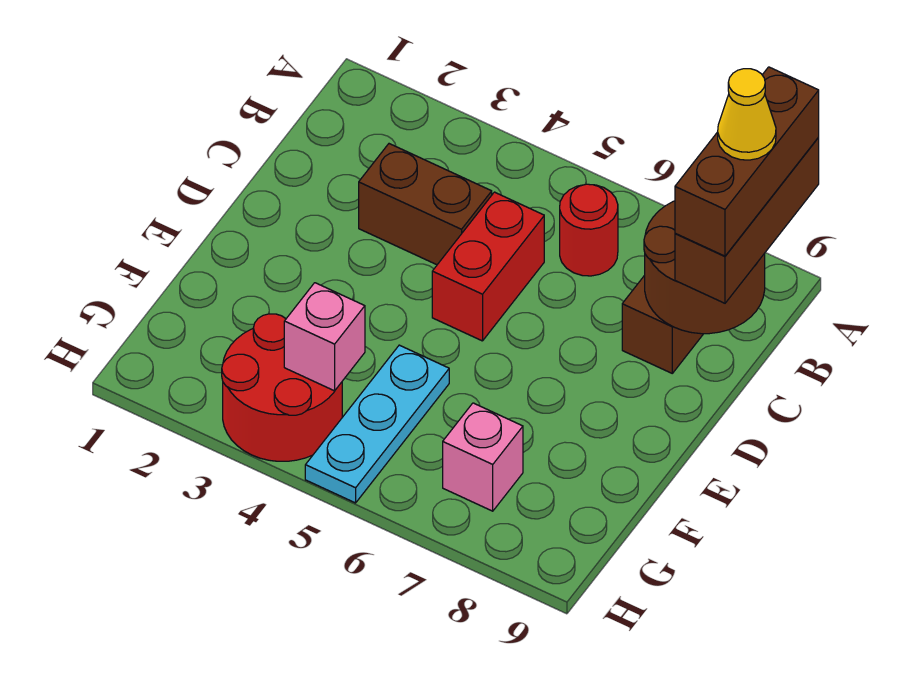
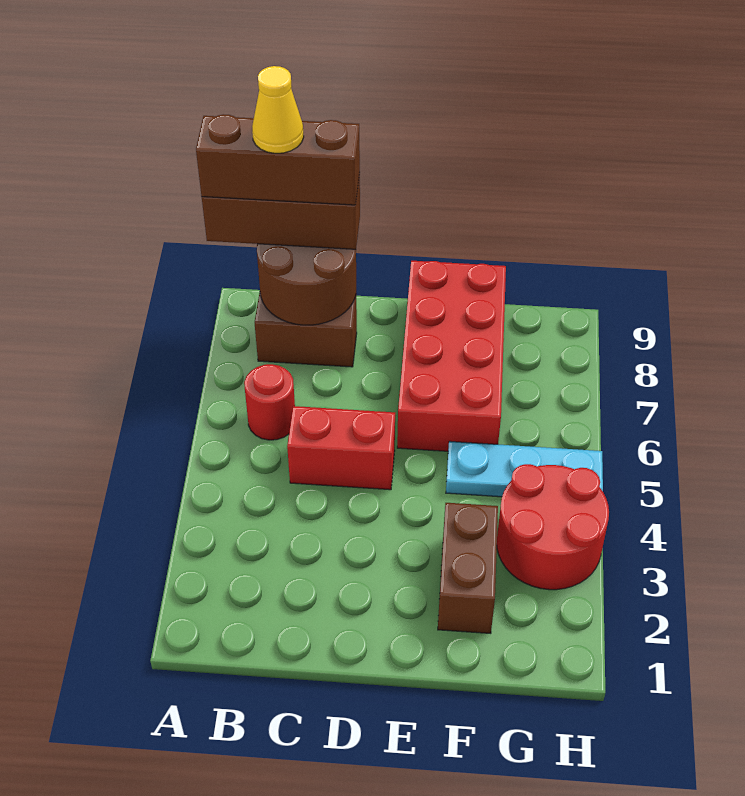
brown 1x2 brick [359,144,492,265] -> brown 1x2 brick moved to [438,503,498,633]
none -> red 2x4 brick [397,261,506,451]
pink 1x1 brick [284,283,365,391] -> none
pink 1x1 brick [443,403,523,511] -> none

